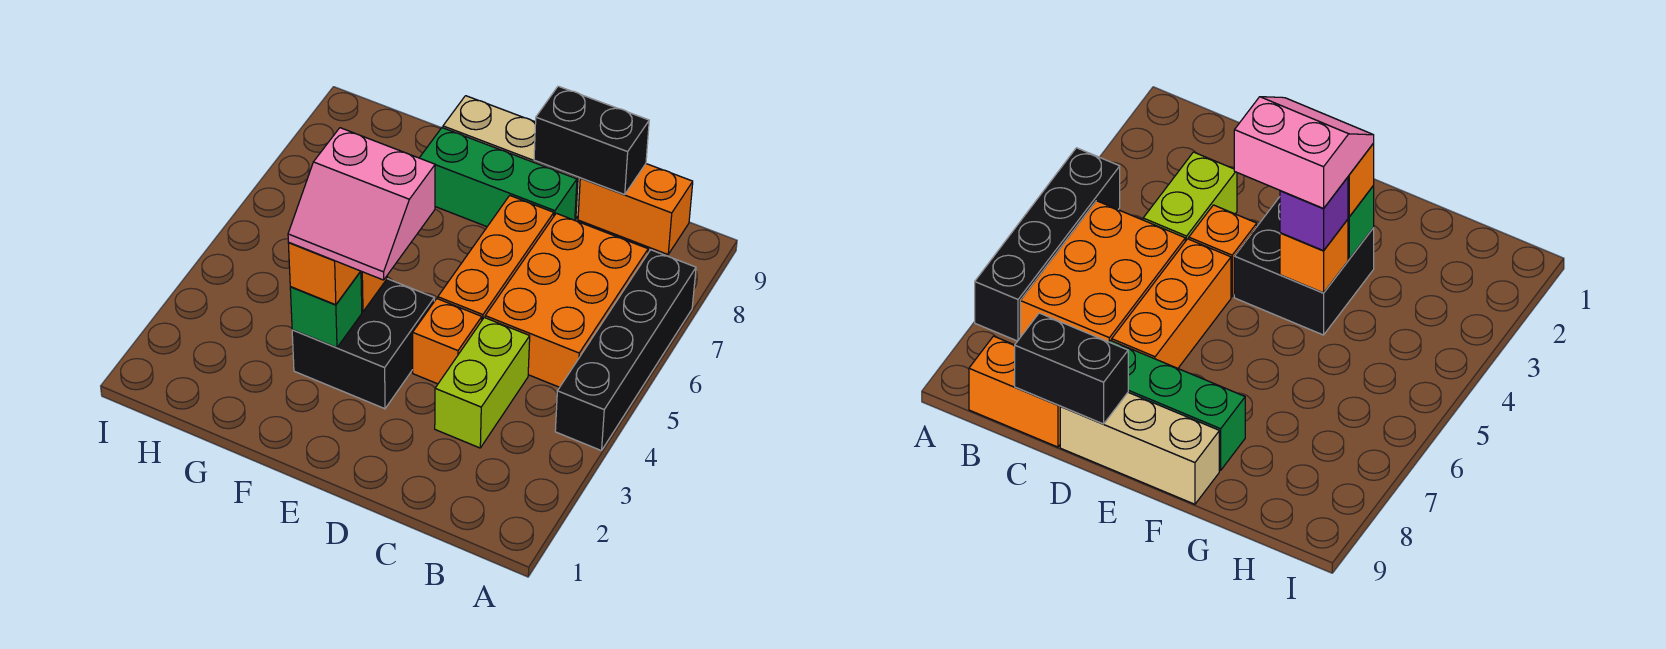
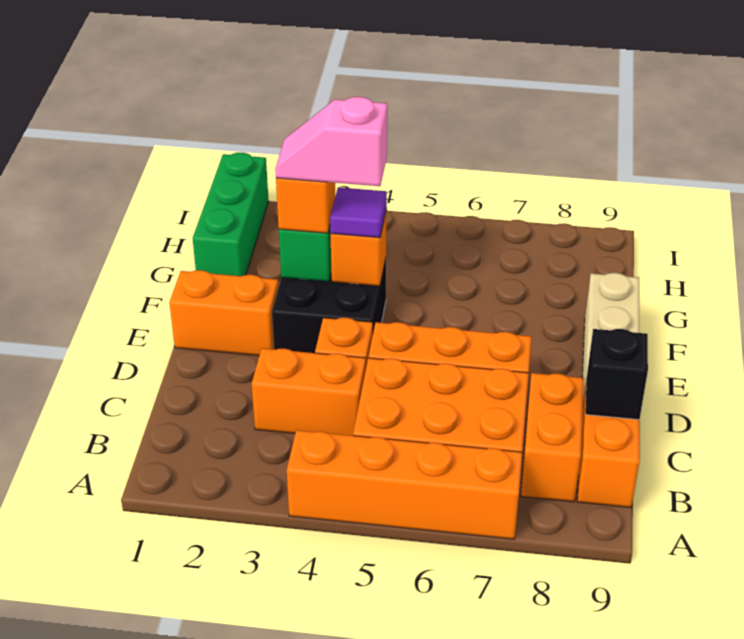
black 1x4 brick [555,250,696,451] -> orange 1x4 brick [287,430,522,539]
none -> orange 1x2 brick [521,373,584,502]
lime 1x2 brick [435,318,530,448] -> orange 1x2 brick [252,348,366,436]
black 1x2 brick [534,86,649,194] -> black 1x1 brick [585,329,648,420]
green 1x3 brick [420,128,577,227] -> green 1x3 brick moved to [193,153,269,276]
none -> orange 1x2 brick [169,270,279,356]
pink 2x2 slope [288,128,435,280] -> pink 1x2 slope [275,97,387,186]
purple 1x1 brick [1280,177,1348,251] -> purple 1x1 tile [330,187,387,238]

